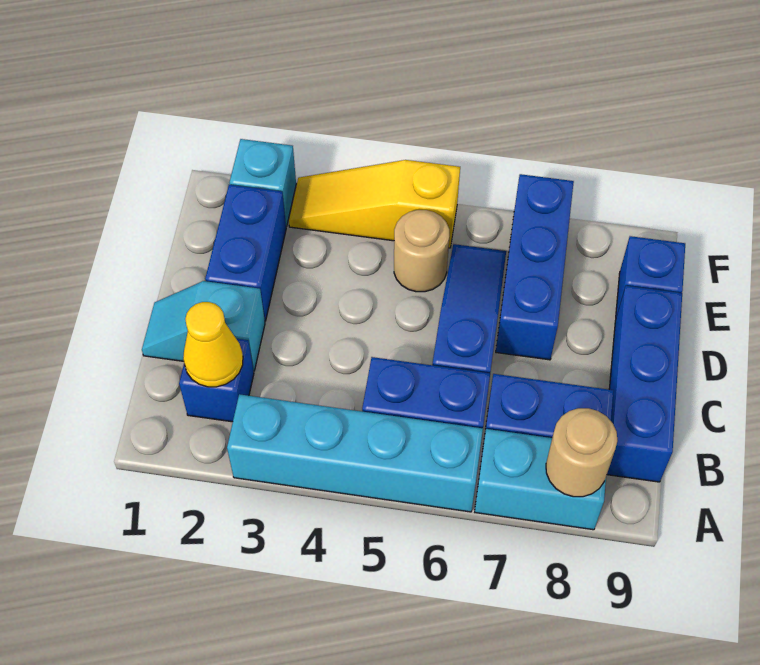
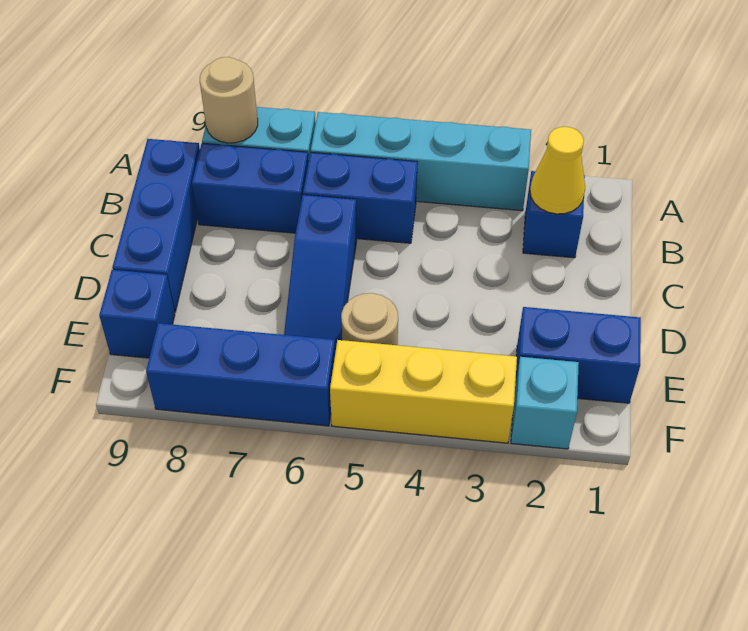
cyan 1x2 slope [142,281,265,371] -> none
blue 1x2 brick [205,185,286,321] -> blue 1x2 brick turned to [515,307,641,403]
blue 1x3 brick [496,174,574,360] -> blue 1x3 brick turned to [146,323,335,426]
yellow 1x3 slope [289,160,460,248] -> yellow 1x3 brick [330,340,517,443]

